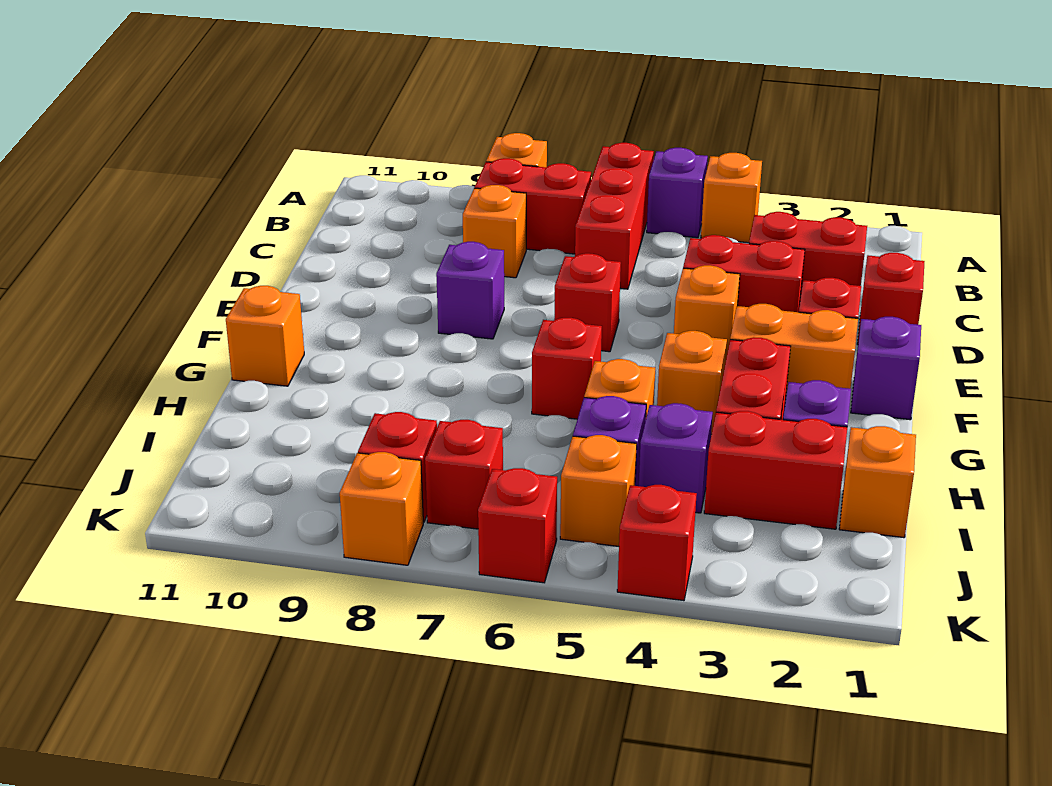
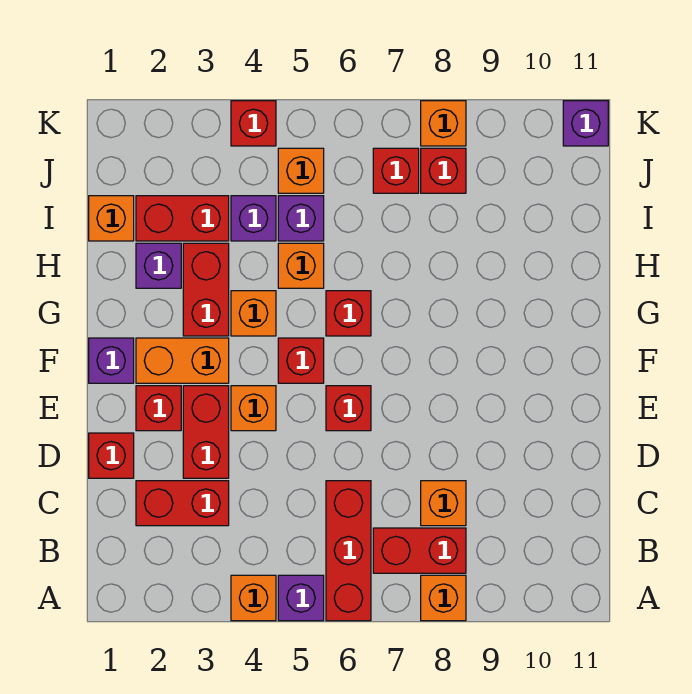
red 1x2 brick [683,235,805,312] -> red 1x2 brick turned to [183,386,229,478]
purple 1x1 brick [436,242,504,339] -> purple 1x1 brick moved to [563,101,608,146]
orange 1x1 brick [226,286,304,386] -> none
red 1x1 brick [478,468,557,583] -> red 1x1 brick moved to [278,338,324,383]

